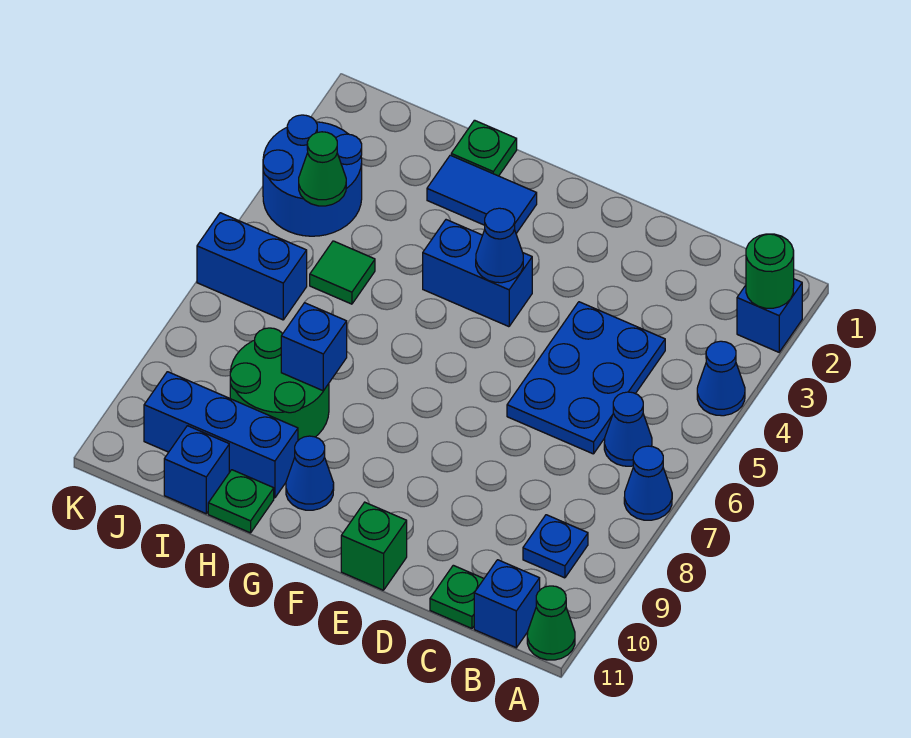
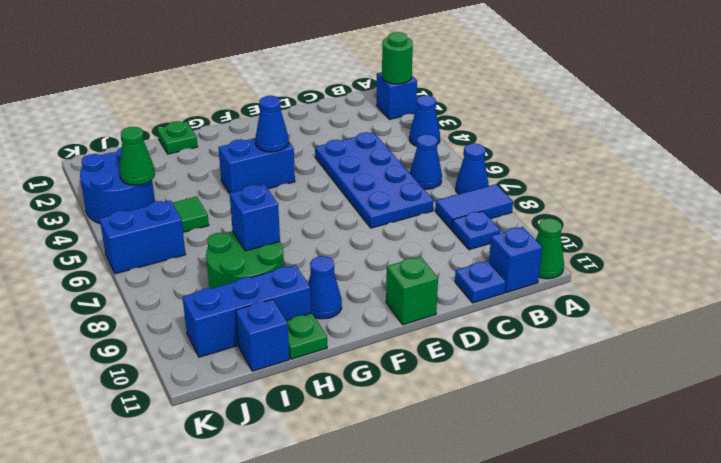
blue 2x3 plate [507,302,665,454] -> blue 2x4 plate [315,132,434,228]
green 1x1 plate [430,565,484,628] -> blue 1x1 plate [455,261,506,303]
blue 1x2 tile [427,155,537,233] -> blue 1x2 tile moved to [435,184,513,230]

